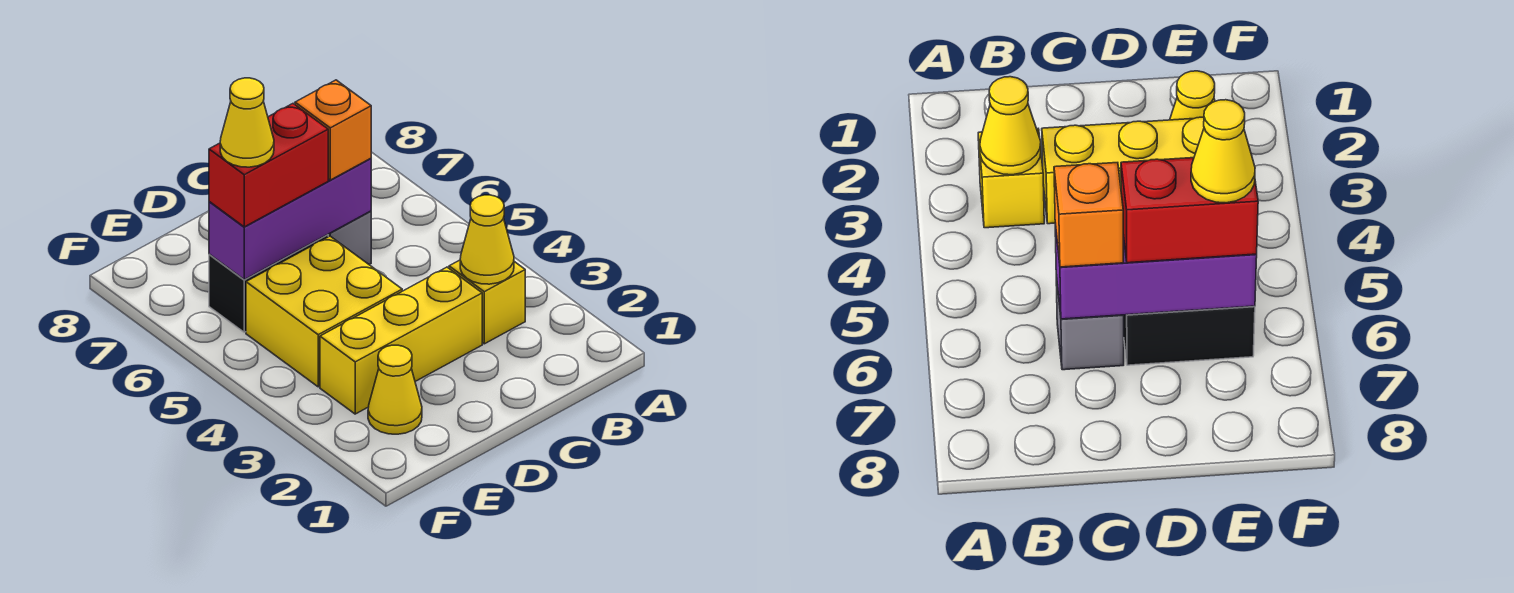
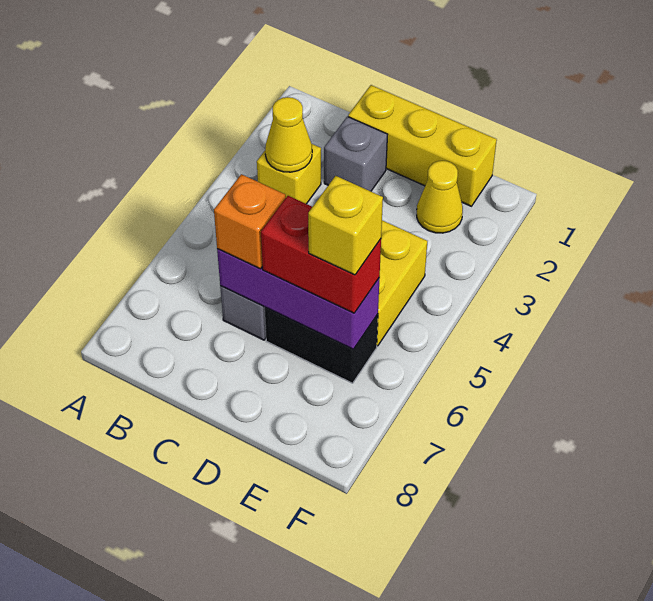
none -> grey 1x1 brick [324,117,388,191]
yellow 1x3 brick [320,267,482,414] -> yellow 1x3 brick moved to [348,85,497,206]
yellow 1x1 cone [220,78,274,167] -> yellow 1x1 brick [308,176,383,275]

